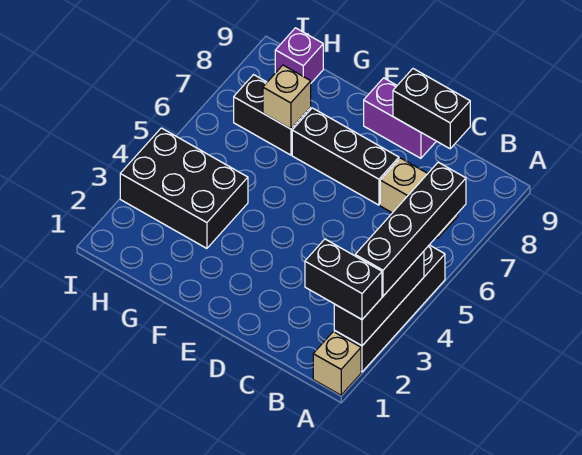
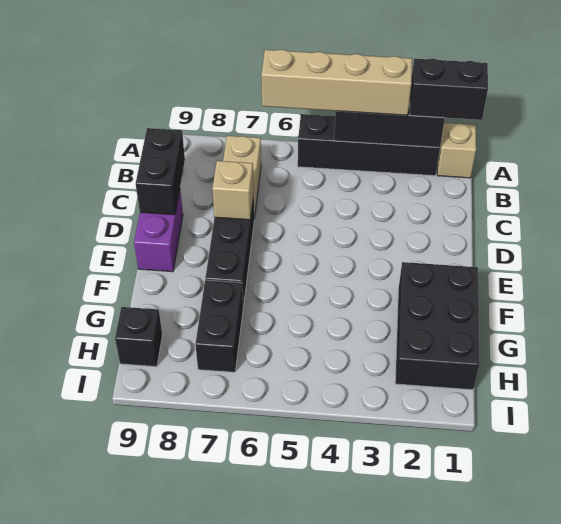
black 1x2 brick [305,239,382,319] -> black 1x2 brick turned to [410,58,488,120]
black 1x4 brick [355,162,466,296] -> tan 1x4 brick [261,50,412,115]
black 2x3 brick [120,128,248,248] -> black 2x3 brick moved to [395,262,480,390]
tan 1x1 brick [263,65,311,129] -> tan 1x1 brick moved to [212,161,254,220]
purple 1x1 brick [275,28,323,83] -> black 1x1 brick [115,307,162,367]

